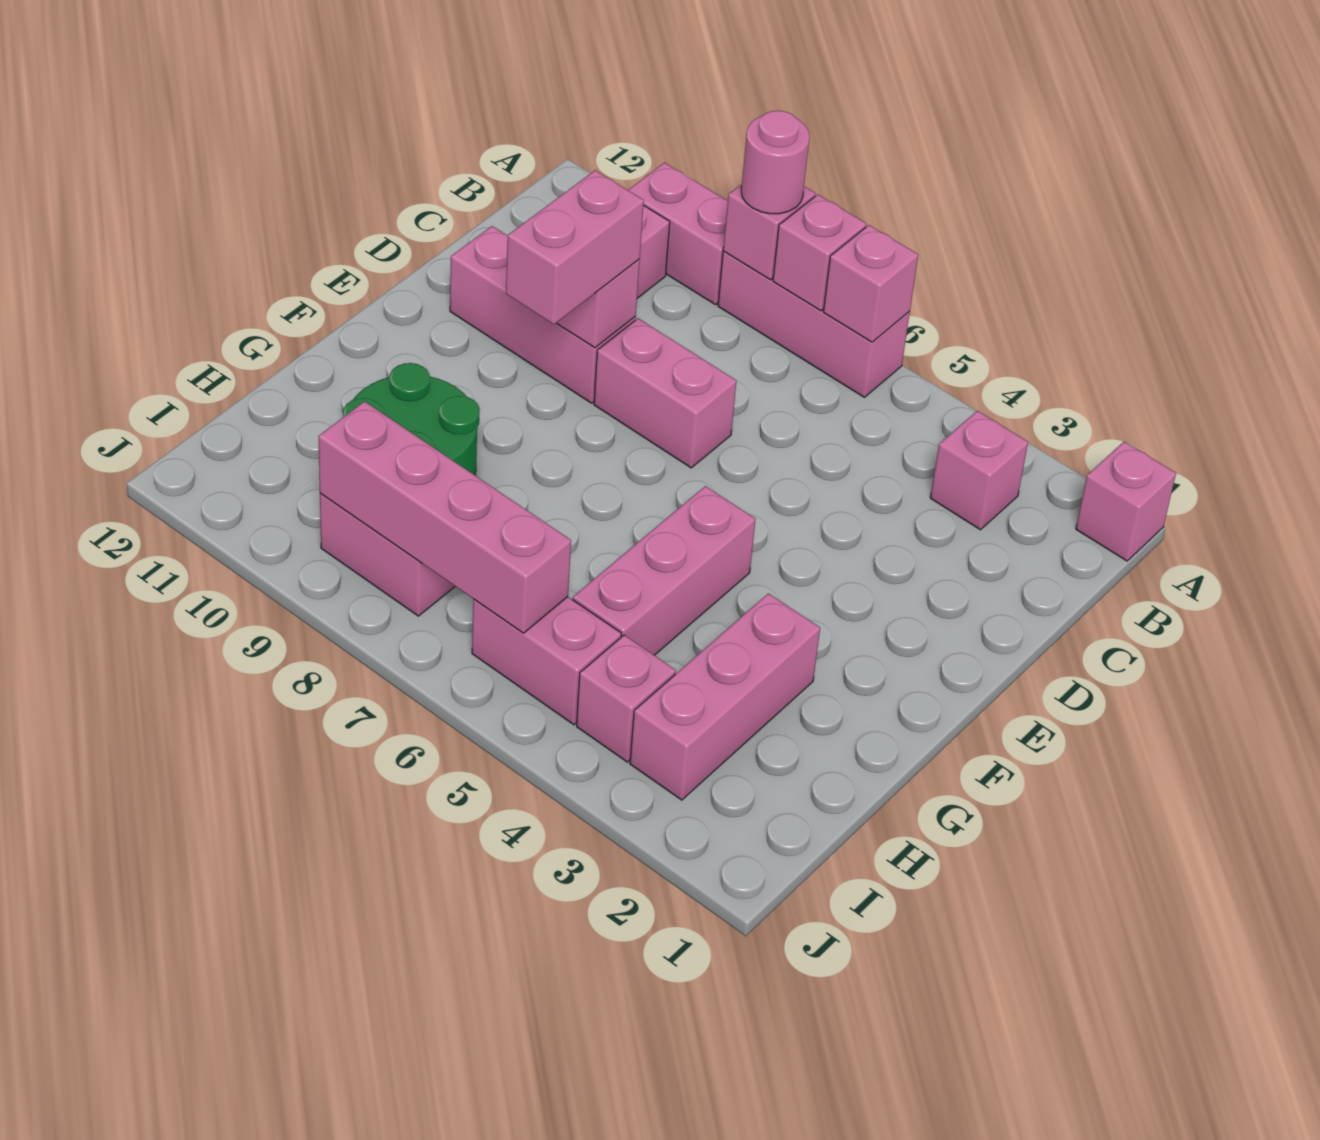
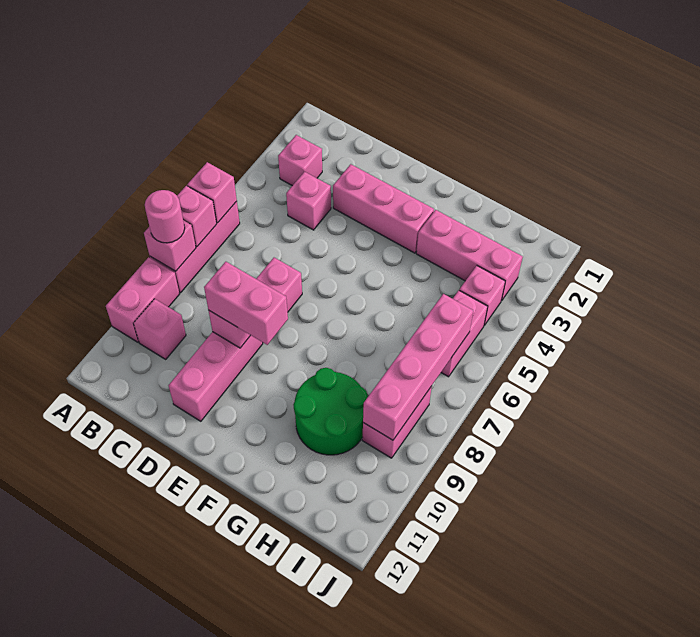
pink 1x1 brick [1076,442,1176,561] -> pink 1x1 brick moved to [286,172,331,230]
pink 1x3 brick [573,486,756,655] -> pink 1x3 brick moved to [333,164,434,253]

